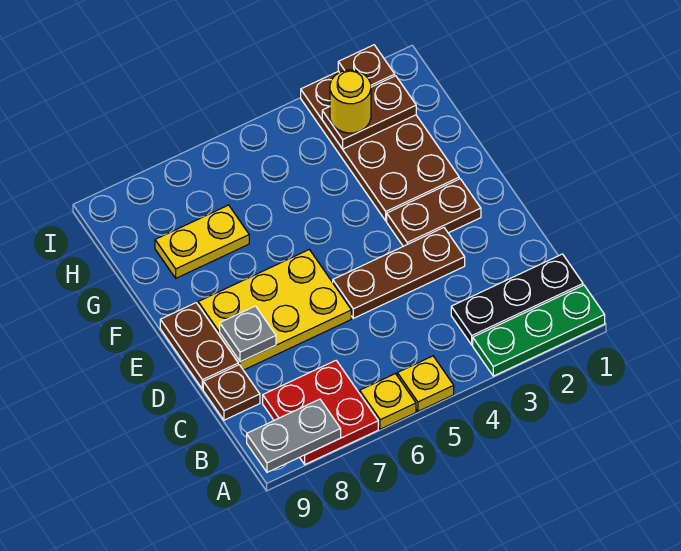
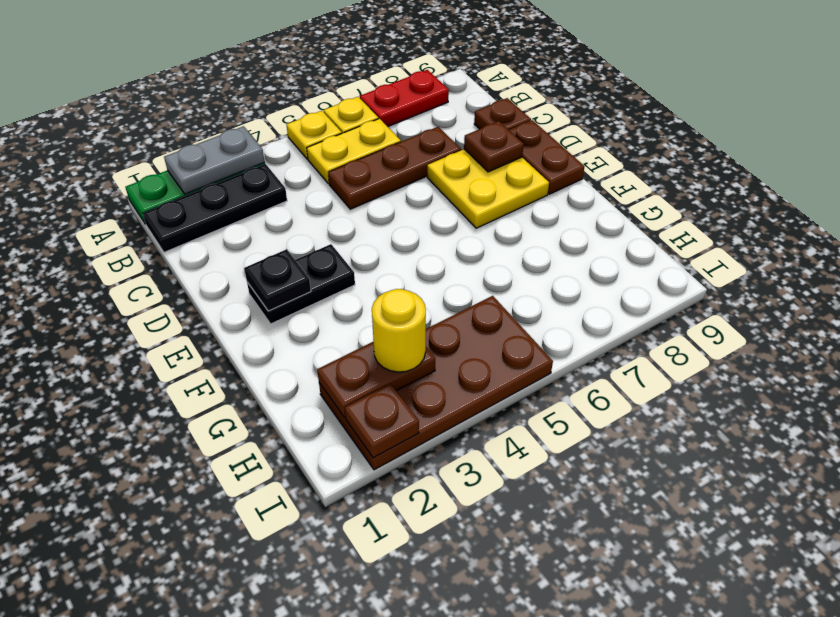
red 2x2 plate [263,361,378,464] -> red 1x2 plate [360,70,449,127]
grey 1x2 plate [247,399,341,472] -> grey 1x2 plate moved to [164,126,265,194]
brown 1x3 plate [333,228,465,318] -> brown 1x3 plate moved to [328,127,461,209]
yellow 2x3 plate [198,250,351,370] -> yellow 2x2 plate [427,149,549,228]
grey 1x1 plate [220,306,276,362] -> brown 1x1 plate [464,121,524,172]
brown 1x2 plate [387,179,481,246] -> black 1x2 plate [247,244,355,324]
none -> black 1x1 plate [244,249,311,311]
brown 2x4 plate [301,71,459,221] -> brown 2x4 plate turned to [319,296,553,470]
yellow 1x2 plate [155,205,249,278] -> yellow 1x2 plate moved to [307,119,401,184]

